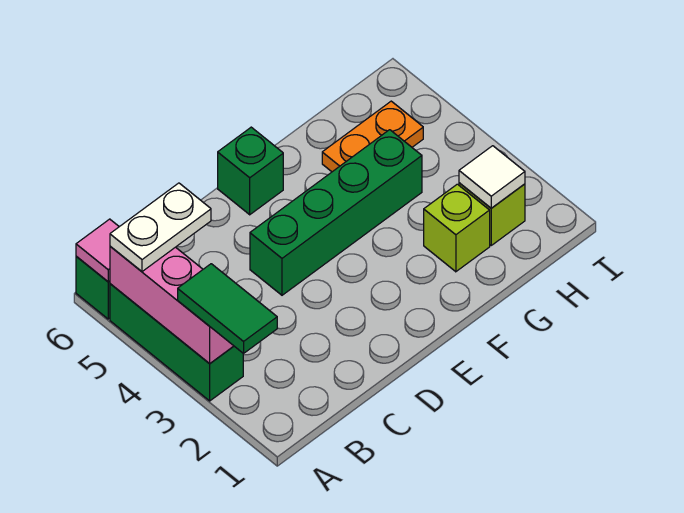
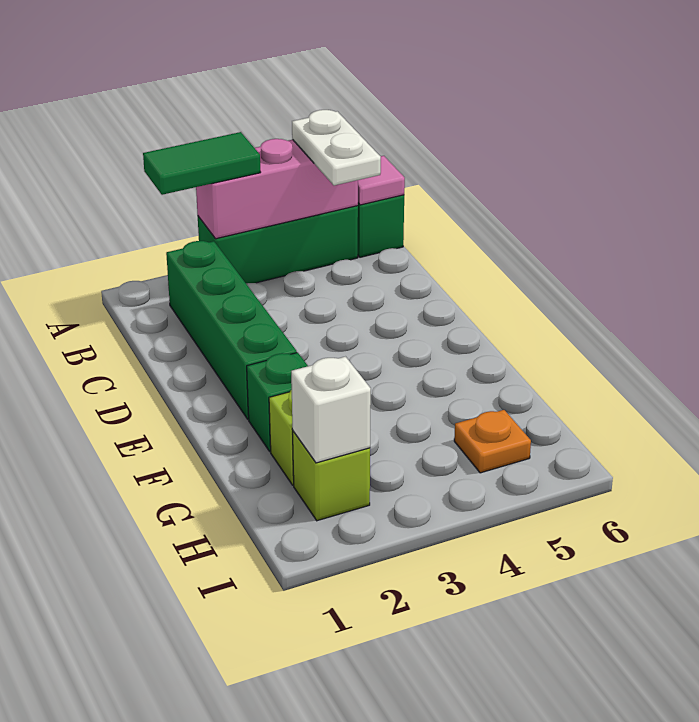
green 1x4 brick [250,130,422,295] -> green 1x4 brick moved to [166,241,297,419]
green 1x1 brick [218,127,283,215] -> green 1x1 brick moved to [247,353,308,452]
orange 1x2 plate [322,101,423,172] -> orange 1x1 plate [454,410,531,473]
white 1x1 tile [459,146,525,208] -> white 1x1 brick [291,357,371,463]

